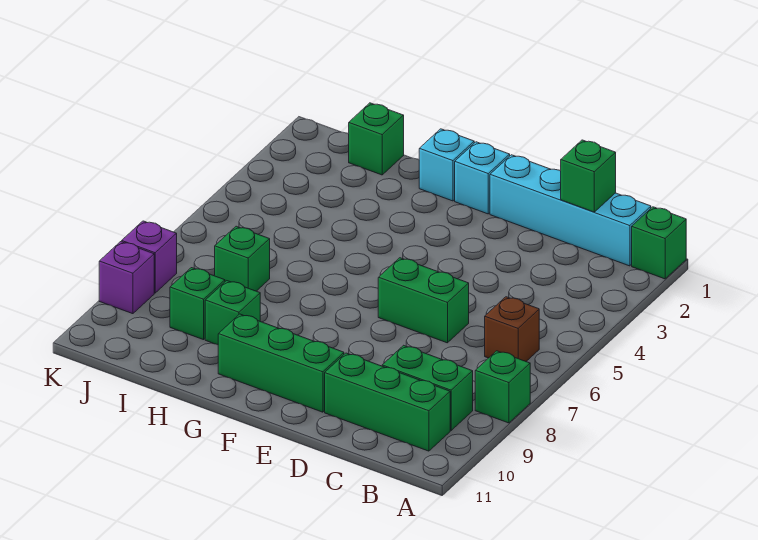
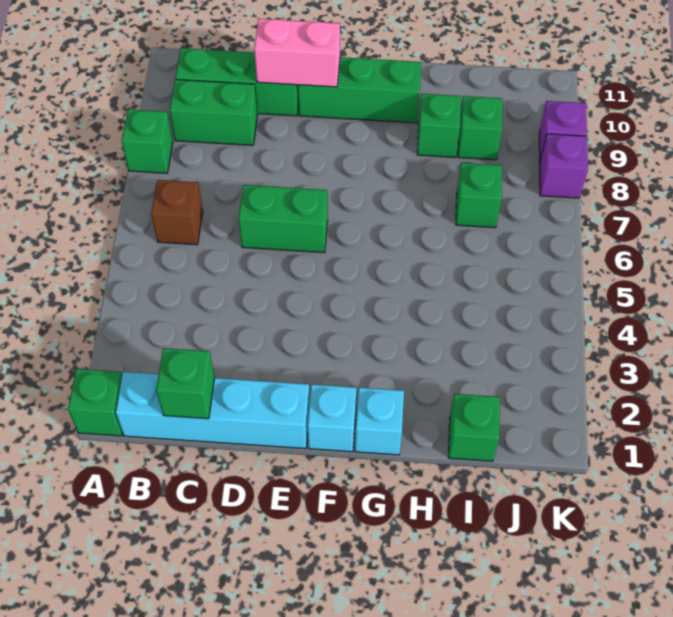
none -> pink 1x2 brick [254,19,340,87]

